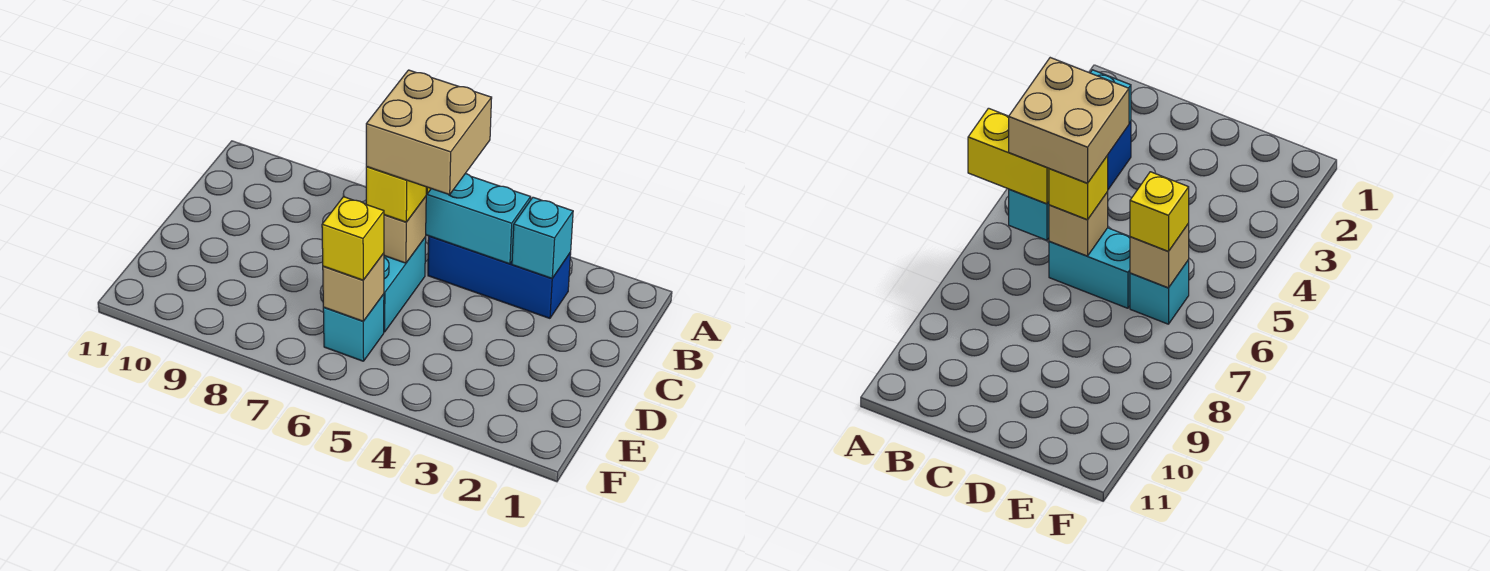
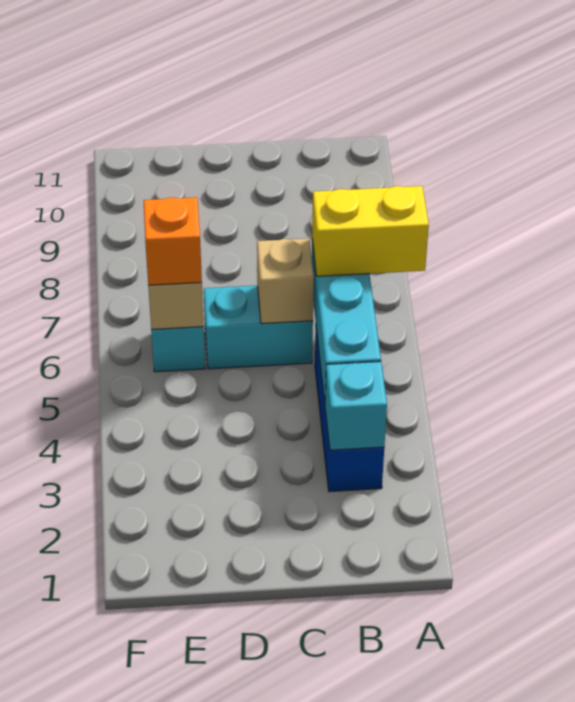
tan 2x2 brick [366,70,492,195] -> none
yellow 1x1 brick [366,167,426,222] -> none
yellow 1x1 brick [322,197,384,280] -> orange 1x1 brick [144,197,202,285]

